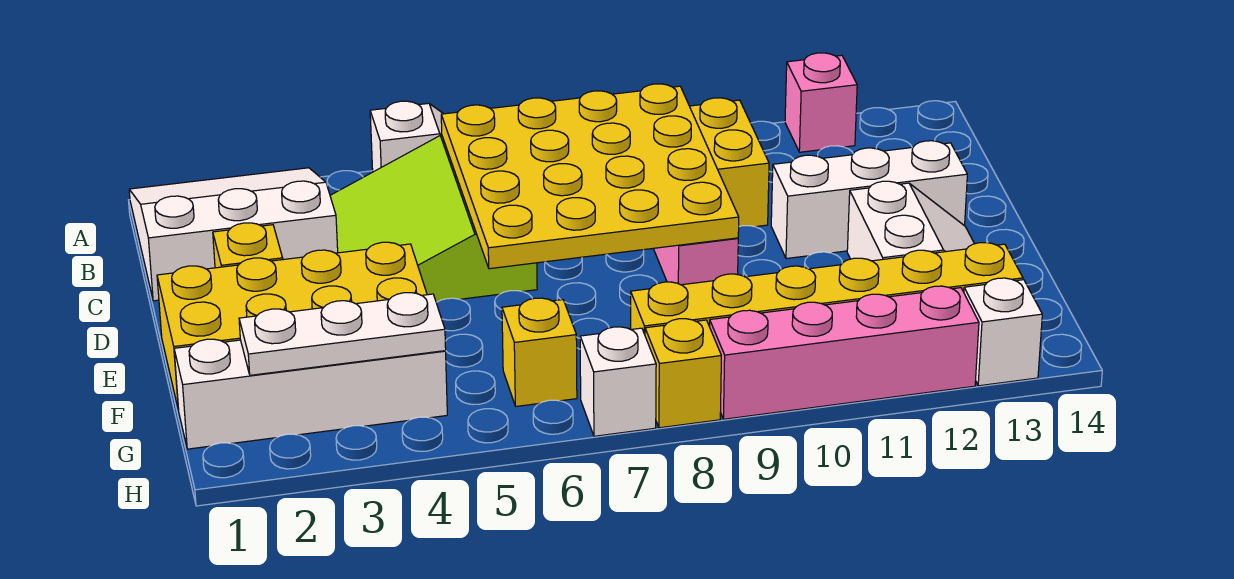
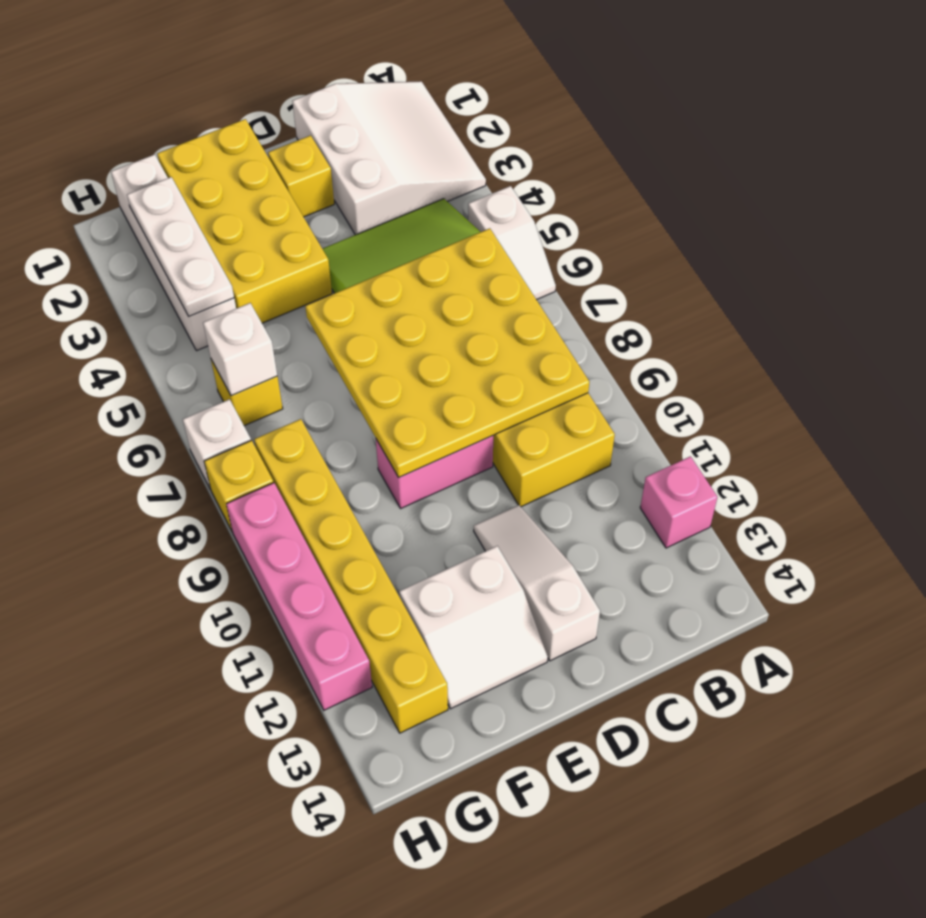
white 1x3 brick [771,141,967,259] -> white 1x3 slope [474,505,600,661]
white 1x1 brick [964,278,1042,386] -> white 1x1 brick moved to [203,303,277,396]

